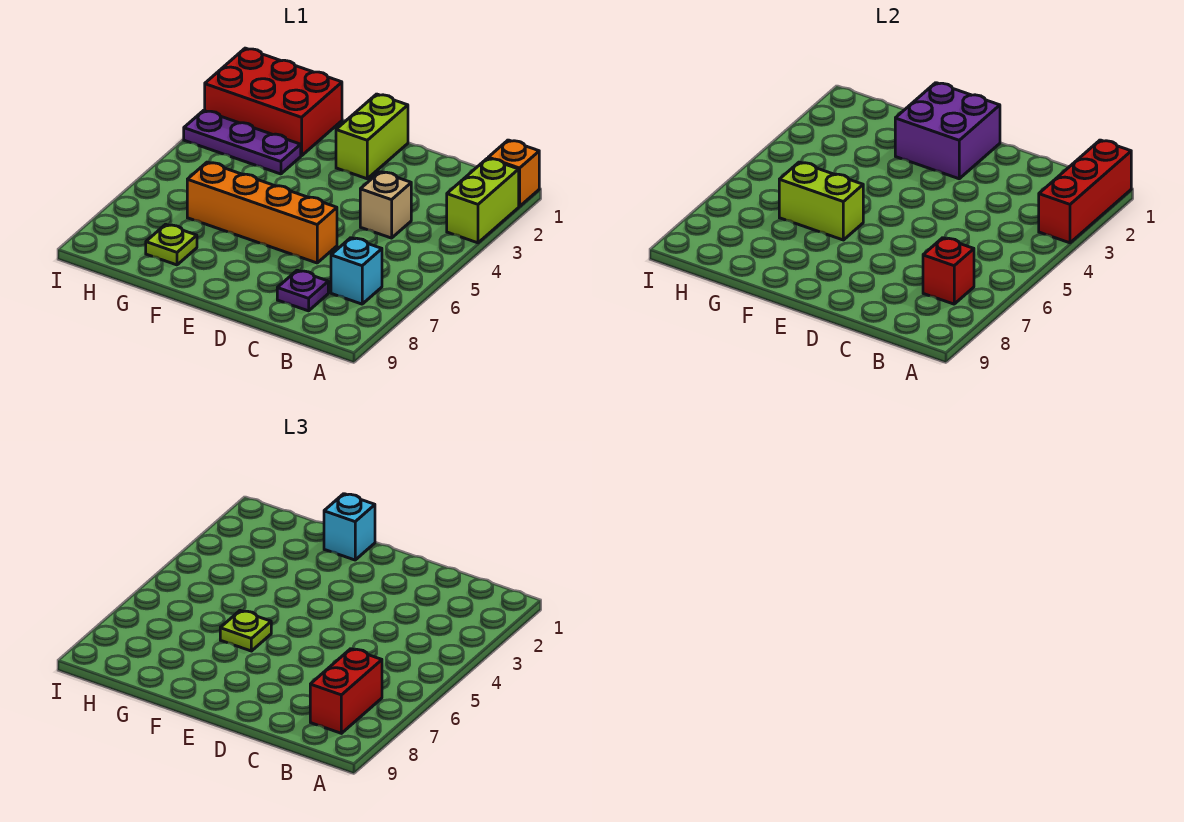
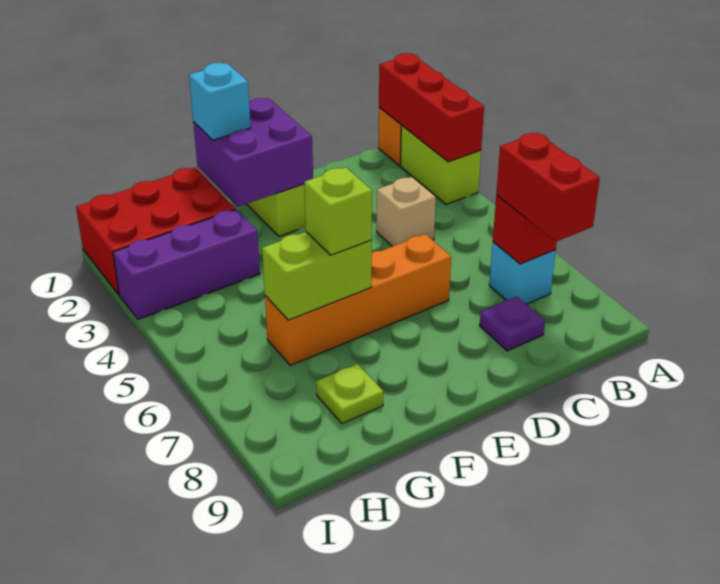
lime 1x1 plate [220,611,271,651] -> lime 1x1 brick [304,167,372,255]
purple 1x3 plate [184,110,301,174] -> purple 1x3 brick [113,209,260,319]

